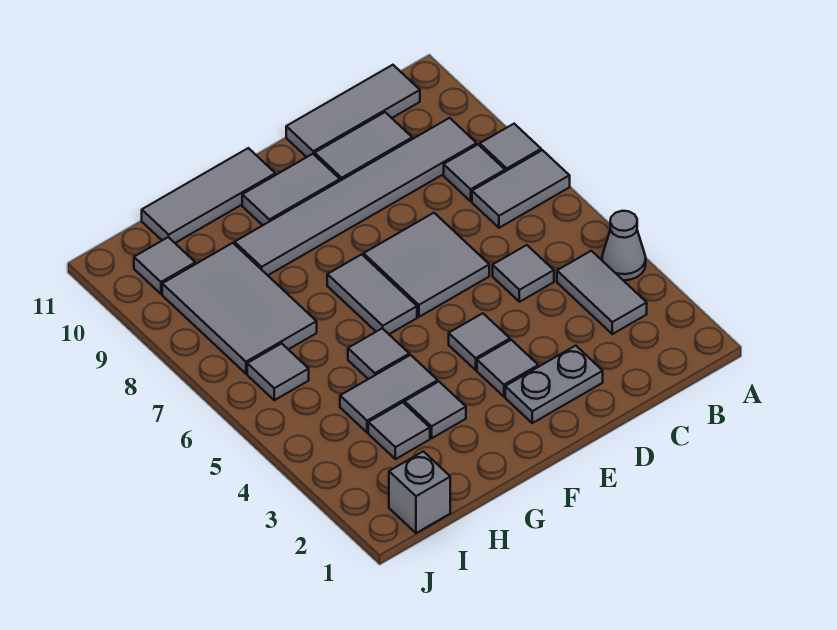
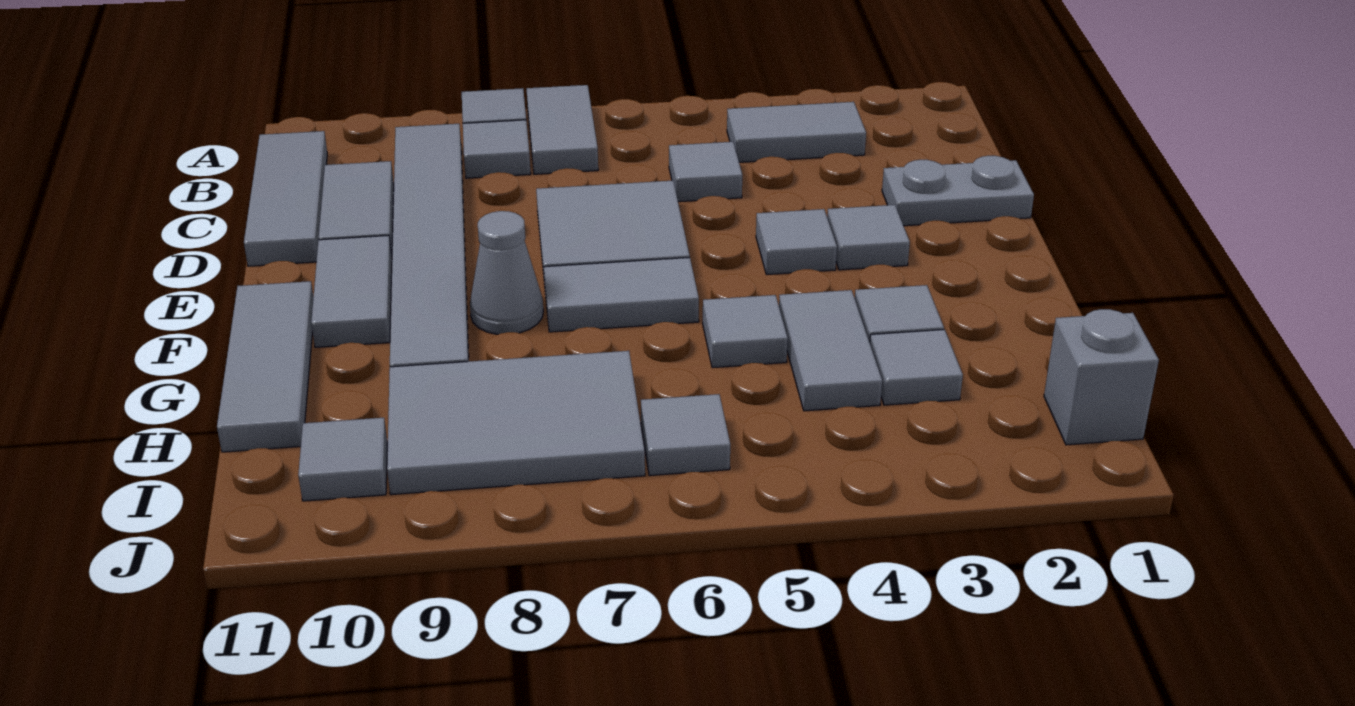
grey 1x1 cone [602,211,646,280] -> grey 1x1 cone moved to [470,211,543,334]
grey 1x2 plate [505,346,603,423] -> grey 1x2 plate turned to [882,156,1034,226]

